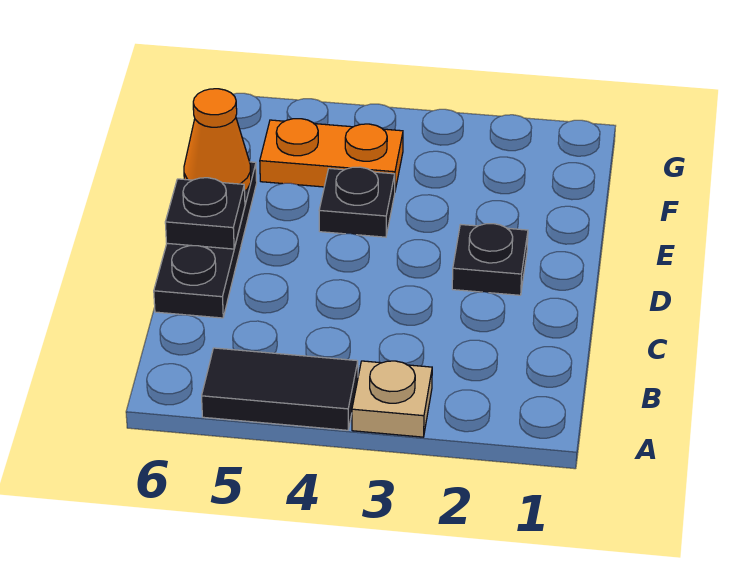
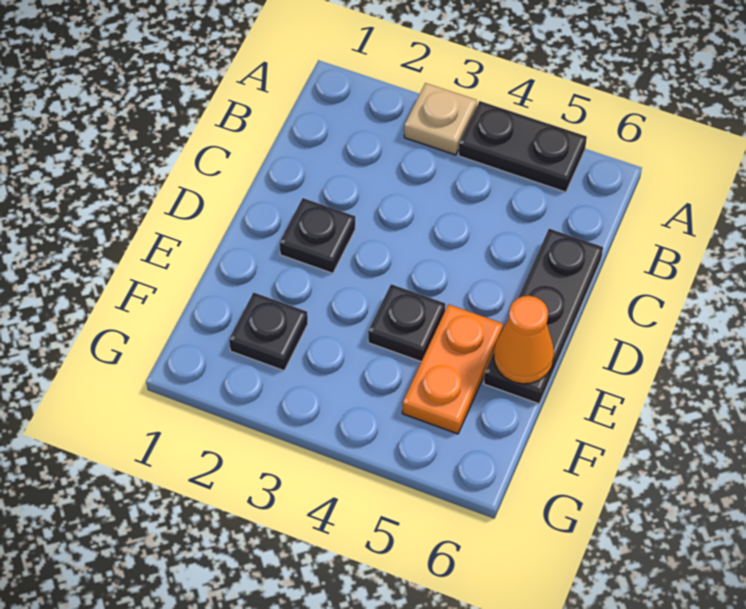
black 1x2 tile [202,348,358,430] -> black 1x2 plate [458,101,587,192]
black 1x1 plate [165,178,245,249] -> black 1x1 plate moved to [229,293,308,371]
orange 1x2 plate [260,119,403,190] -> orange 1x2 plate turned to [402,304,503,434]

